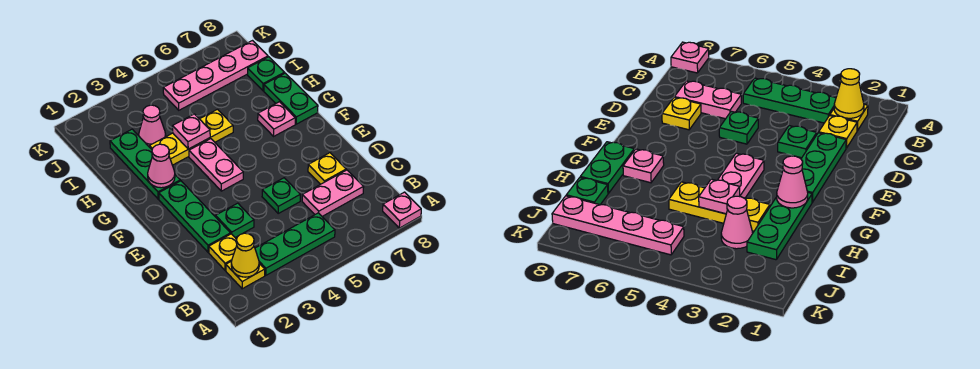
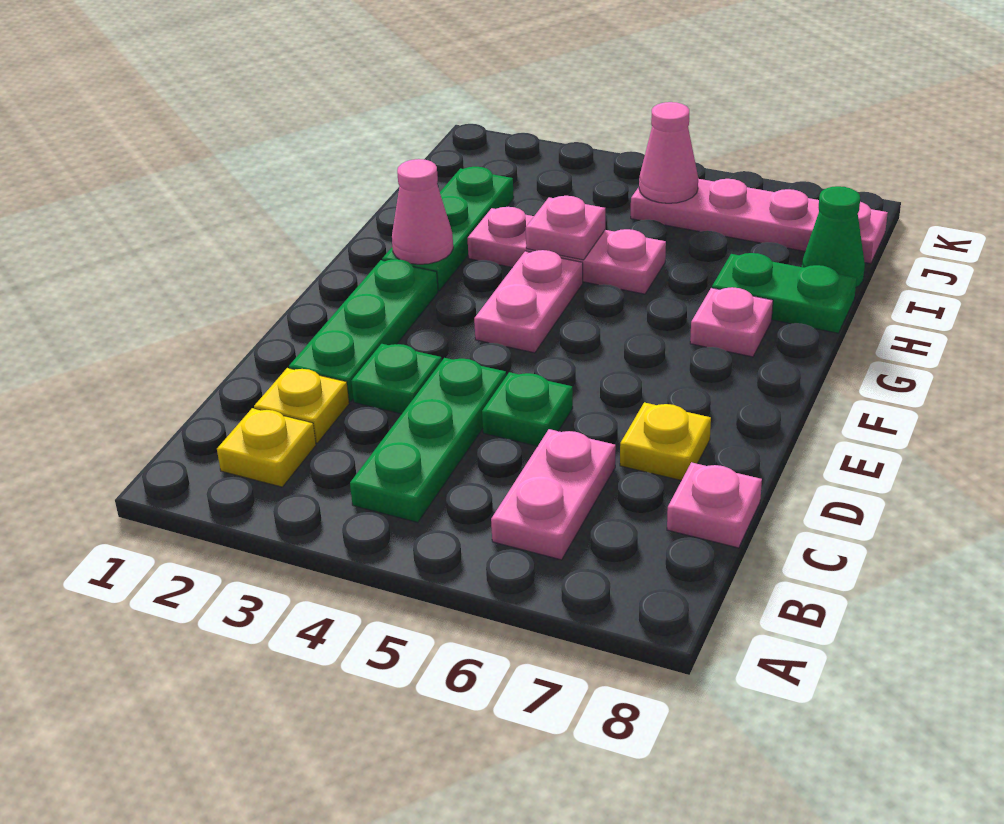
pink 1x1 plate [383,192,421,228] -> pink 1x1 plate moved to [667,462,762,548]
yellow 1x1 cone [231,233,259,277] -> none
green 1x3 plate [255,213,335,275] -> green 1x3 plate turned to [350,358,506,522]
pink 1x2 plate [302,170,364,216] -> pink 1x2 plate turned to [491,429,616,560]
green 1x2 plate [264,73,318,124] -> green 1x2 plate turned to [712,253,857,333]
yellow 1x3 plate [149,109,233,165] -> pink 1x3 plate [467,207,666,294]
pink 1x1 cone [139,105,166,146] -> pink 1x1 cone moved to [639,102,698,203]
green 1x1 plate [248,57,285,91] -> green 1x1 cone [802,186,865,287]

